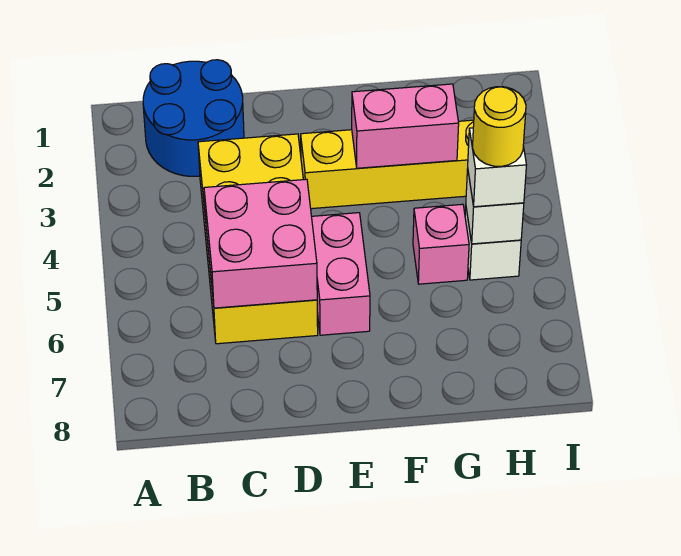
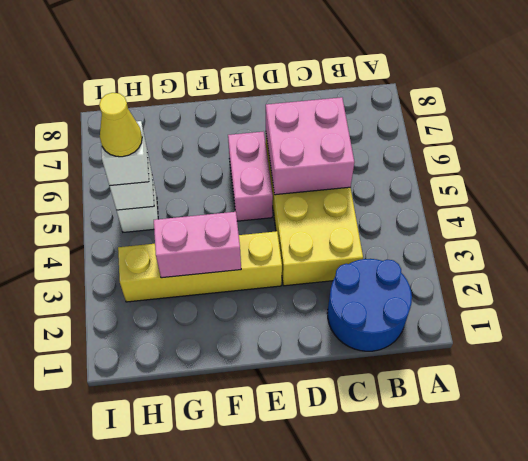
pink 1x1 brick [413,204,469,284] -> none
yellow 1x1 round brick [472,87,526,166] -> yellow 1x1 cone [99,93,142,157]

